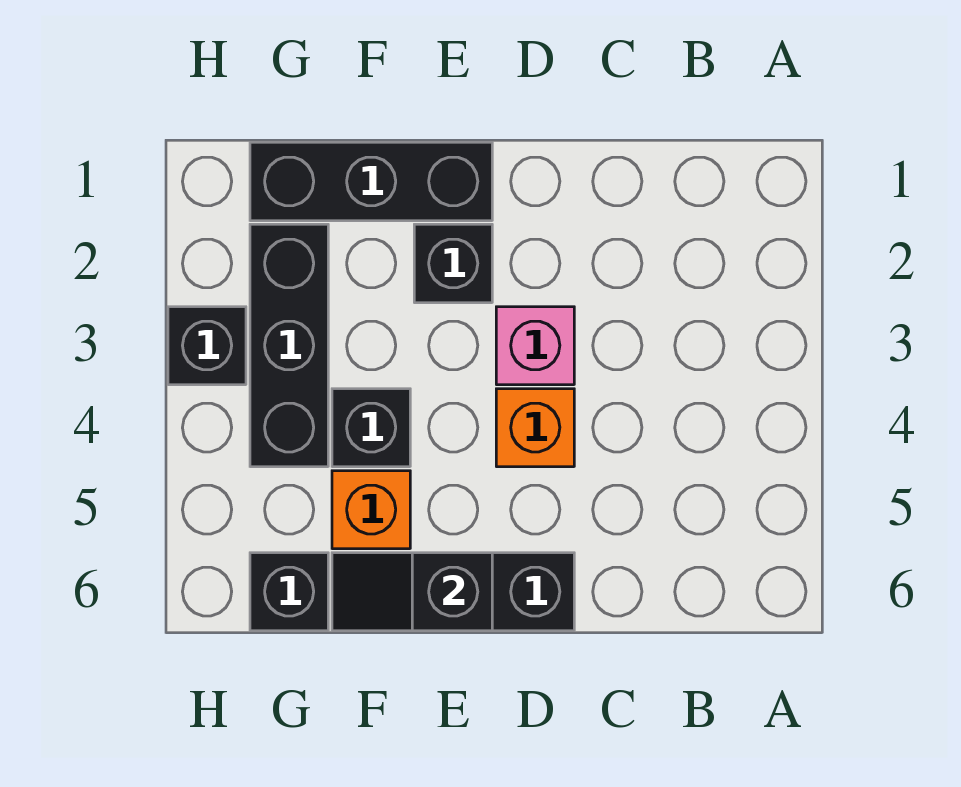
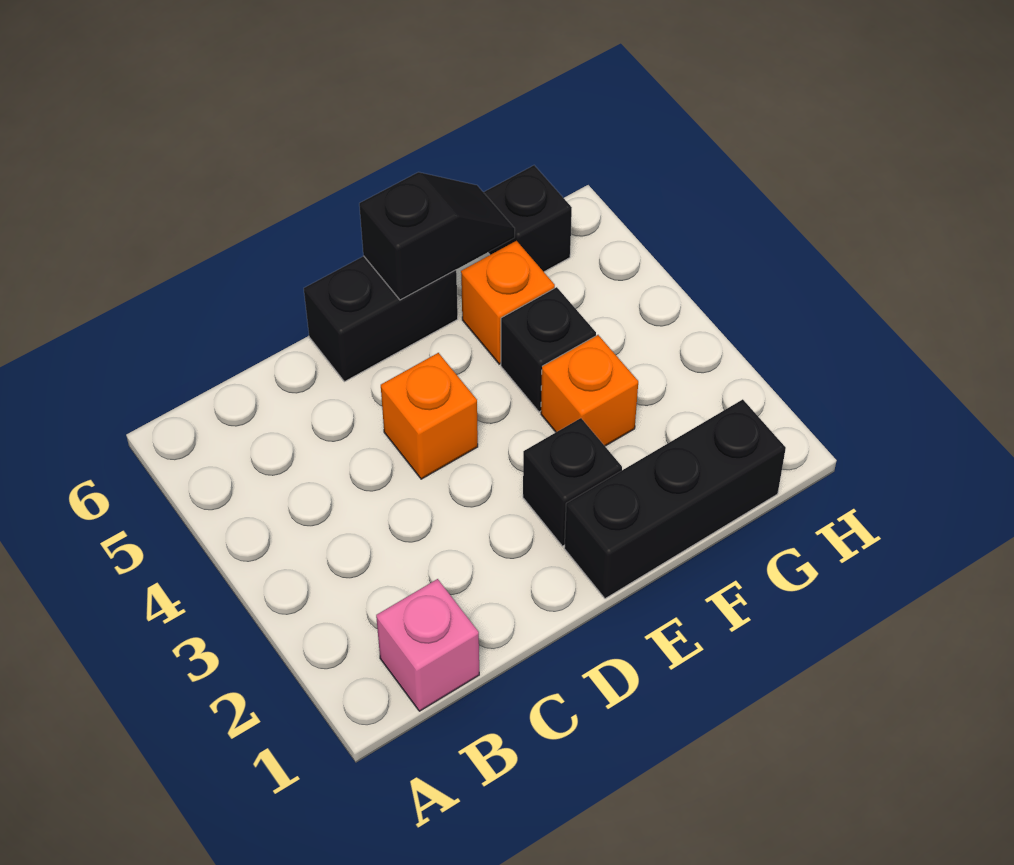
pink 1x1 brick [496,307,574,385] -> pink 1x1 brick moved to [376,579,479,711]
none -> orange 1x1 brick [541,335,638,446]
black 1x3 brick [250,224,328,467] -> none
black 1x1 brick [168,307,246,385] -> none

